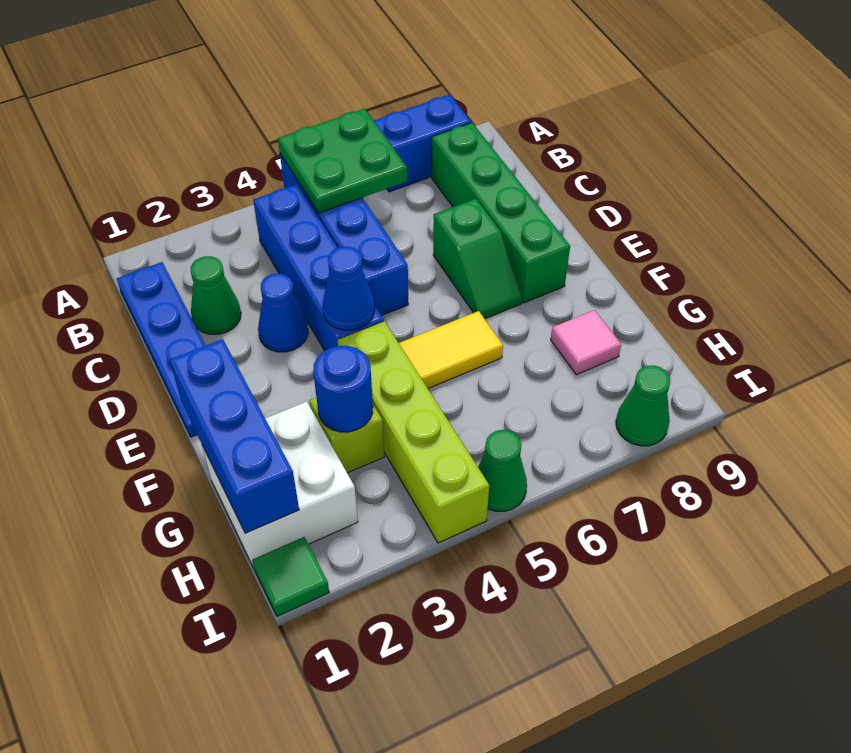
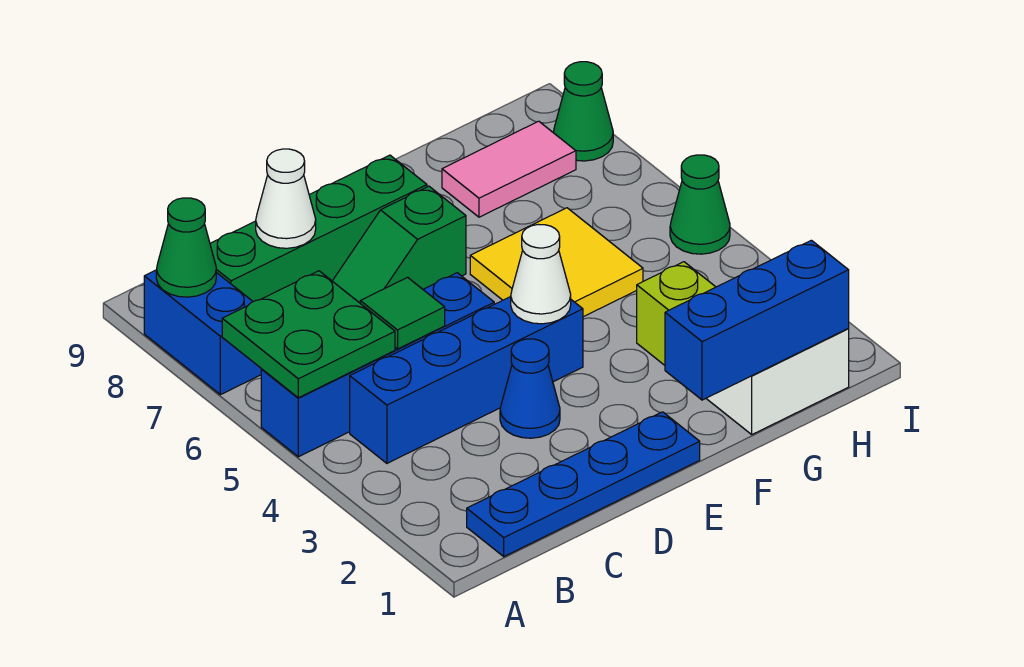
green 1x1 cone [191,256,241,334] -> green 1x1 cone moved to [156,198,216,297]
none -> white 1x1 cone [256,149,316,248]
green 1x2 slope [433,199,522,319] -> green 1x2 slope turned to [333,186,466,303]
blue 1x1 cone [323,247,375,330] -> white 1x1 cone [511,224,571,324]
lime 1x4 brick [338,321,489,543] -> none
yellow 1x2 tile [399,311,503,388] -> yellow 2x2 tile [470,208,643,317]
blue 1x1 round brick [313,346,373,432] -> none
pink 1x1 tile [551,310,621,375] -> pink 1x2 tile [442,121,576,217]
green 1x1 tile [252,537,329,616] -> green 1x1 tile moved to [360,277,445,349]

